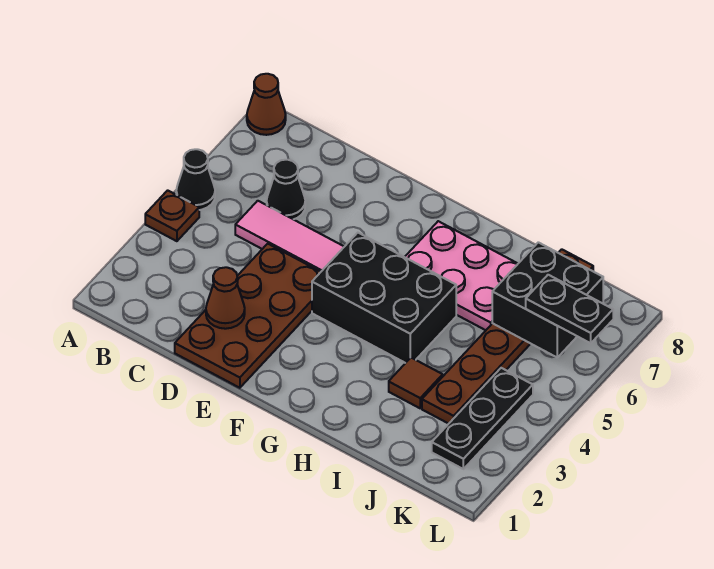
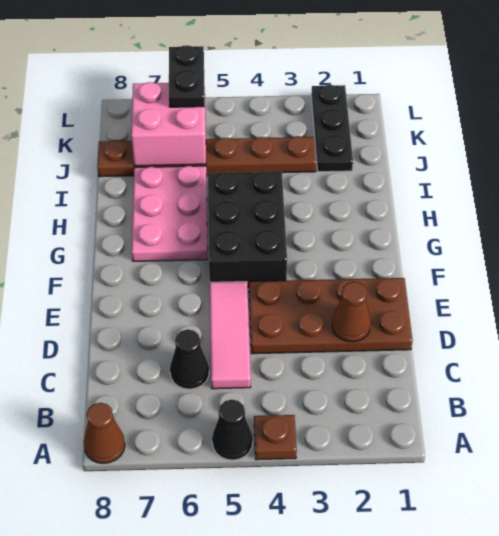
brown 1x1 tile [389,358,443,408] -> none
black 2x2 brick [492,242,603,357] -> pink 2x2 brick [131,82,206,166]
black 1x3 plate [432,368,533,469] -> black 1x3 plate turned to [311,85,353,172]

